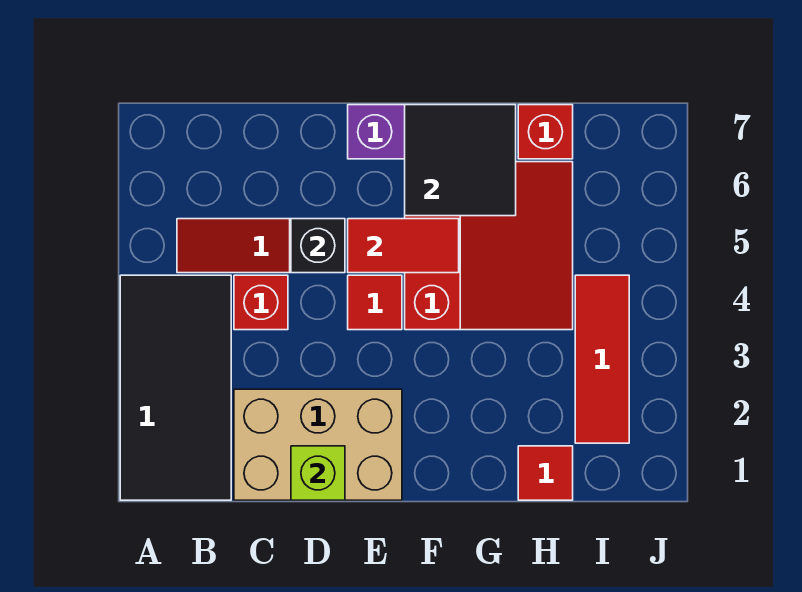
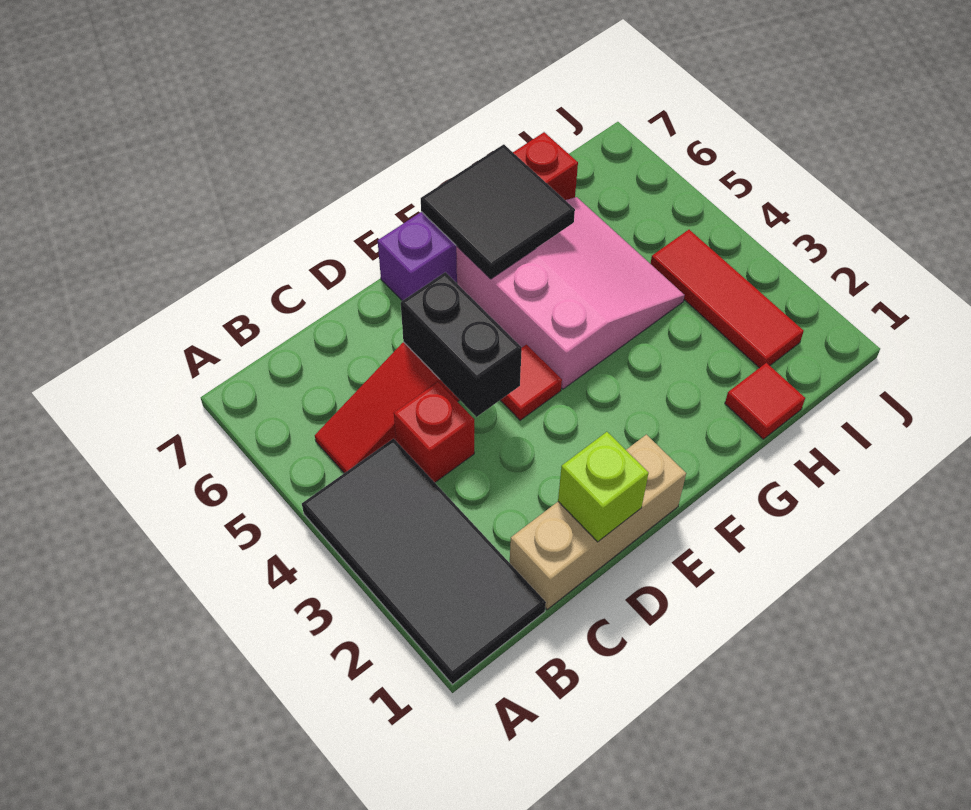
tan 2x3 brick [234,389,402,500] -> tan 1x3 brick [510,435,686,610]
black 1x1 brick [291,219,345,273] -> black 1x2 brick [401,272,522,417]
red 1x2 tile [348,219,459,273] -> none
red 3x3 slope [405,162,573,330] -> pink 3x3 slope [456,197,685,389]

